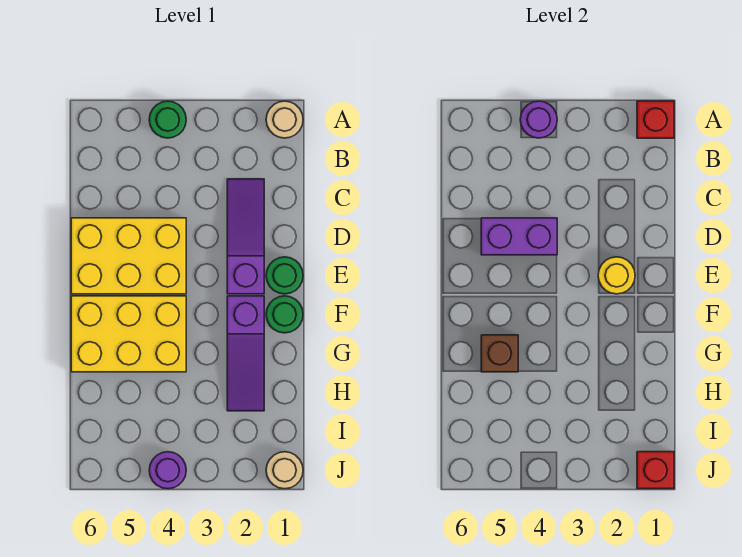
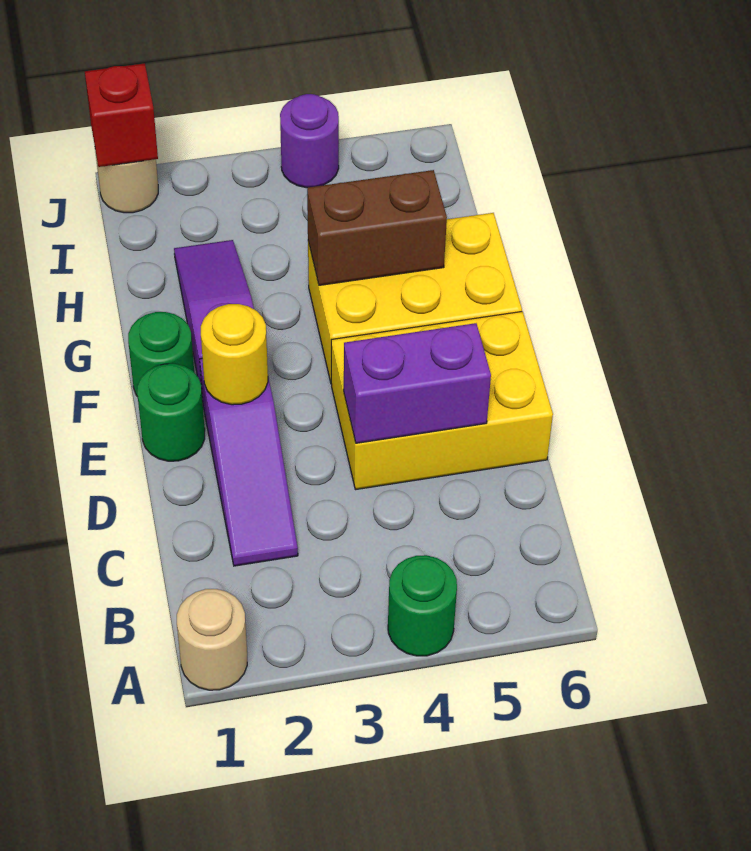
red 1x1 brick [637,101,674,138] -> none
purple 1x1 round brick [520,101,557,138] -> none
brown 1x1 brick [481,335,518,372] -> brown 1x2 brick [307,170,447,285]

